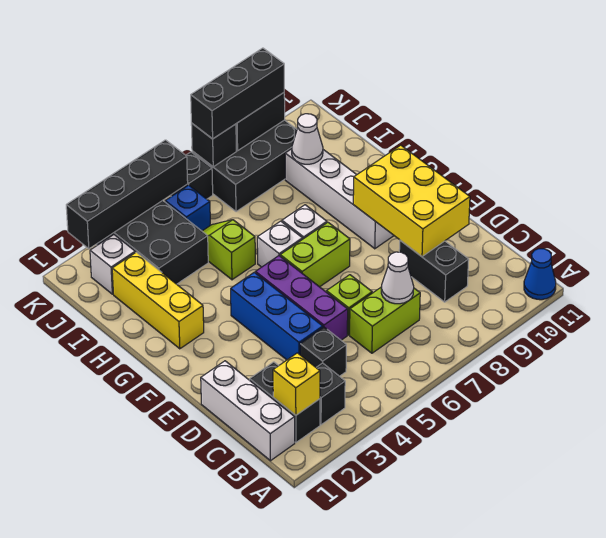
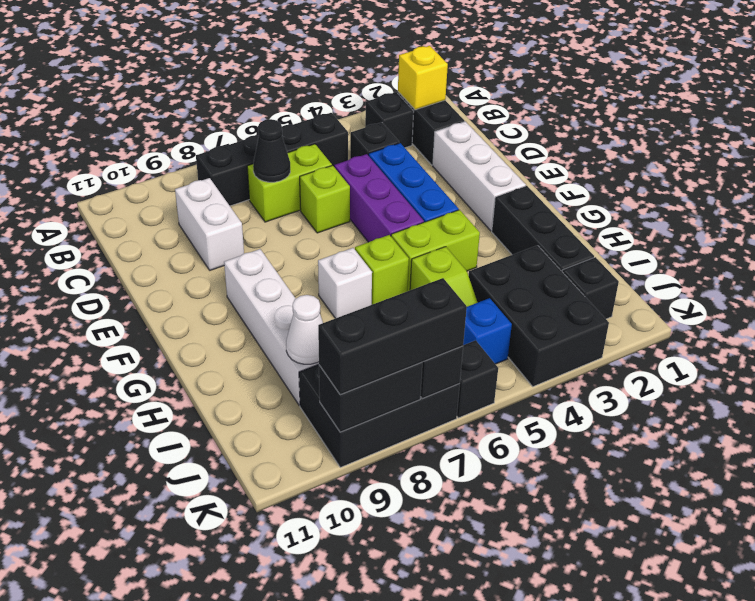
blue 1x1 cone [524,249,556,300] -> none
white 1x3 brick [201,361,295,461] -> white 1x3 brick moved to [433,121,526,231]
white 1x1 cone [381,252,414,304] -> black 1x1 cone [253,119,290,182]
black 1x2 brick [399,240,469,302] -> white 1x2 brick [175,178,244,270]
yellow 2x3 brick [353,145,470,256] -> none
lime 1x2 brick [280,222,350,287] -> lime 1x2 brick moved to [391,210,480,291]
yellow 1x3 brick [112,252,204,349] -> black 1x3 brick [492,186,594,271]
white 1x1 brick [257,221,303,267] -> lime 1x1 brick [355,235,409,305]
white 1x1 brick [90,235,135,294] -> black 1x1 brick [562,257,619,319]
black 1x4 brick [66,140,188,249] -> black 1x4 brick moved to [196,113,348,206]

